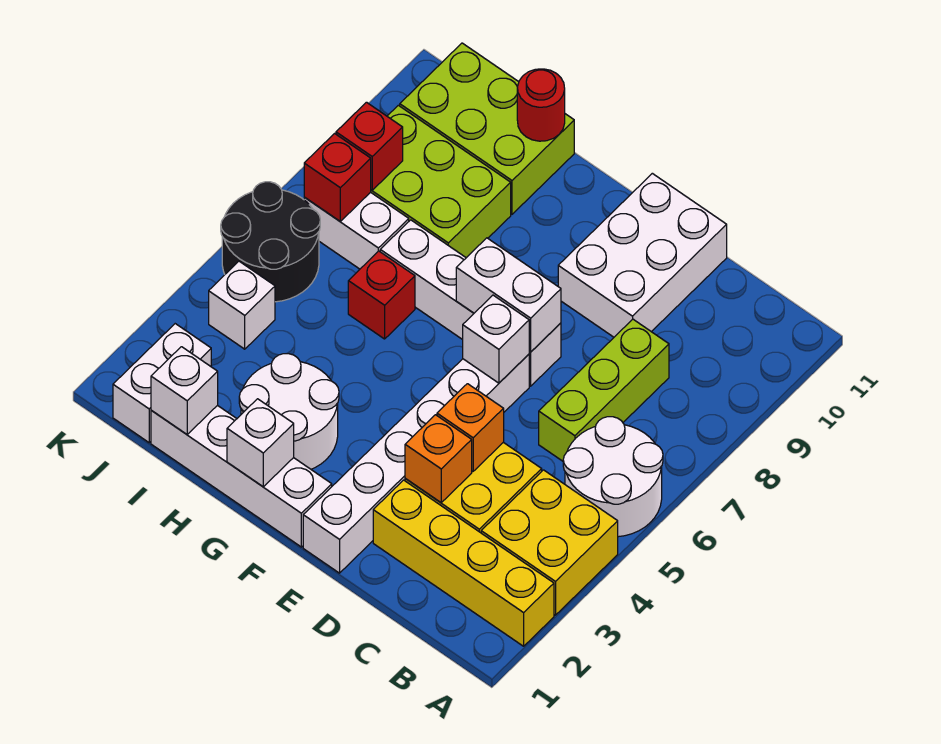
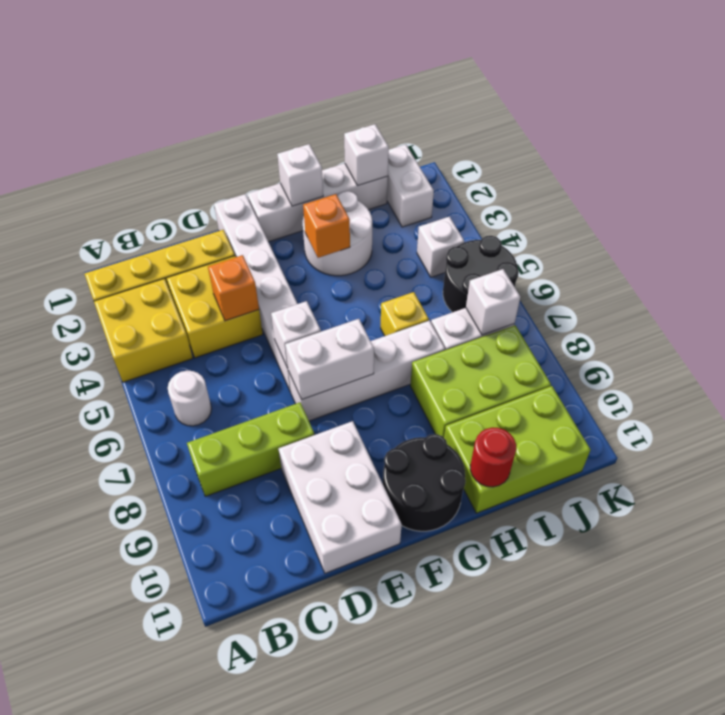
white 2x2 round brick [563,417,663,537] -> white 1x1 round brick [168,371,212,426]
lime 1x3 brick [539,319,669,461] -> lime 1x3 brick turned to [187,402,314,496]
orange 1x1 brick [405,415,472,503] -> orange 1x1 brick moved to [303,194,350,258]
none -> black 2x2 round brick [383,434,466,531]
red 1x1 brick [348,251,415,339] -> yellow 1x1 brick [381,292,429,336]
red 1x1 brick [304,134,371,221] -> white 1x1 brick [466,269,520,335]
red 1x1 brick [336,102,403,190] -> none

